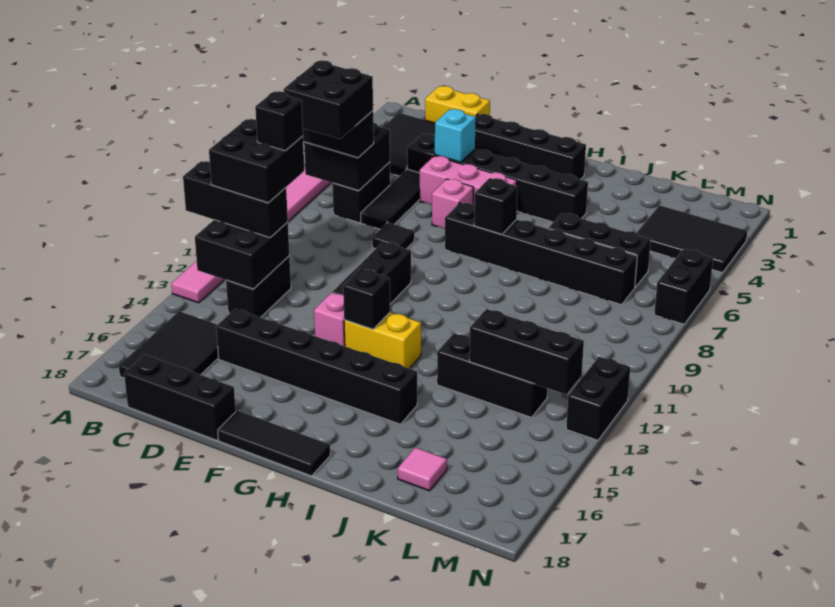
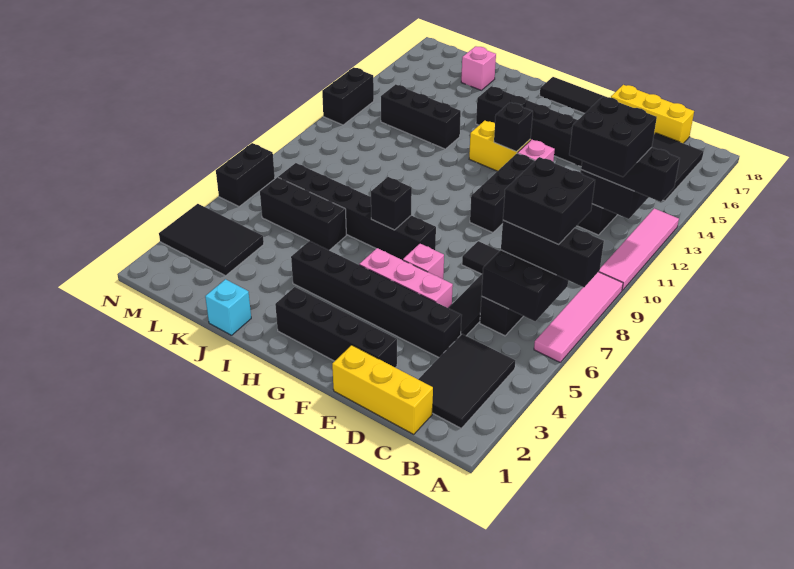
yellow 1x2 brick [425,86,490,123] -> yellow 1x3 brick [332,345,433,434]
black 1x1 brick [255,91,303,151] -> none
black 1x3 brick [124,355,236,440] -> yellow 1x3 brick [611,85,694,143]
cyan 1x1 brick [435,109,476,163] -> cyan 1x1 brick moved to [205,279,251,335]
black 1x3 brick [469,309,584,394] -> none
pink 1x1 tile [398,448,447,491] -> pink 1x1 brick [461,46,496,90]

